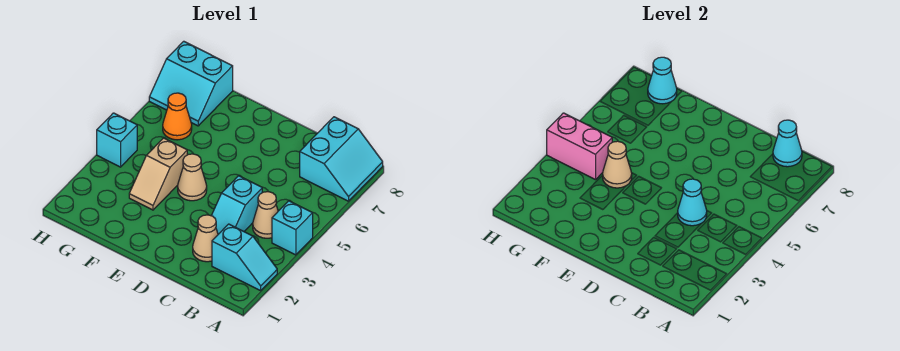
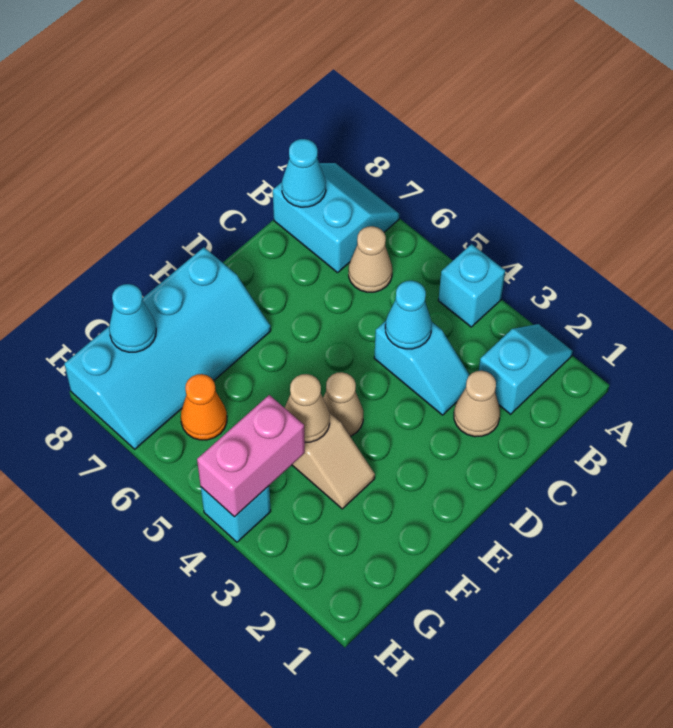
tan 1x1 cone [253,192,278,238] -> tan 1x1 cone moved to [349,226,392,292]
cyan 2x2 slope [149,41,233,126] -> cyan 2x4 slope [64,247,271,449]

